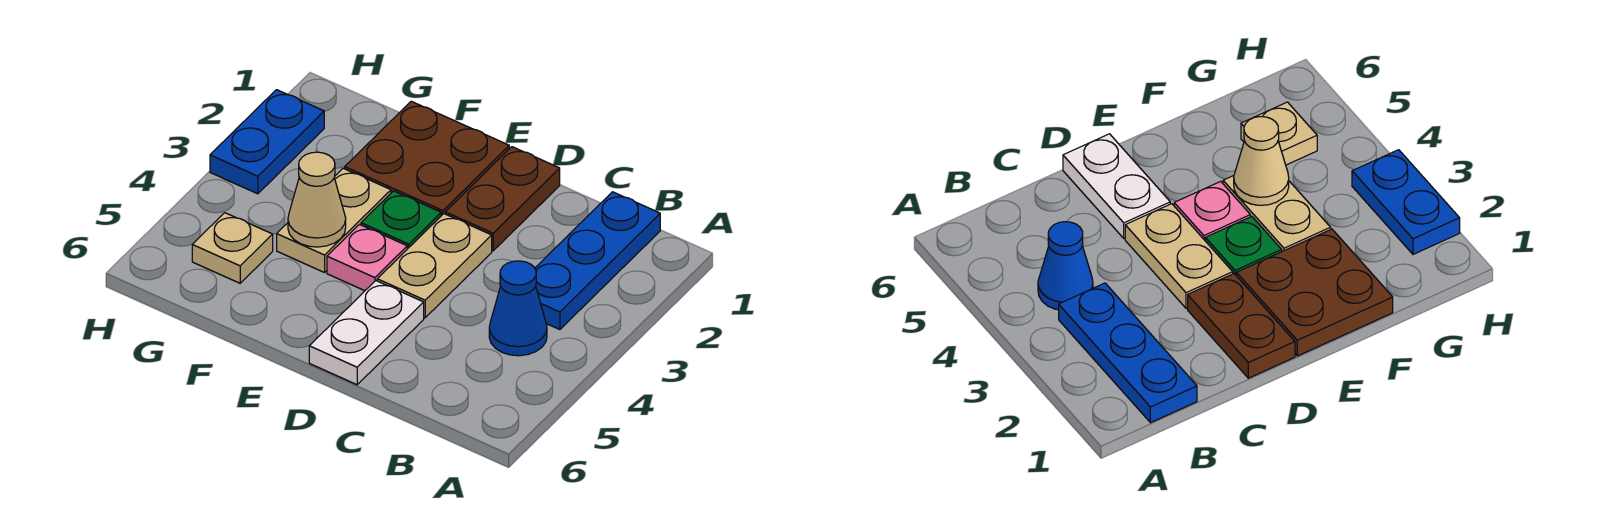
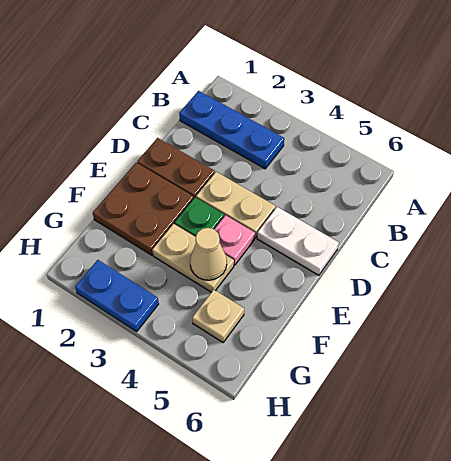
blue 1x1 cone [489,261,547,356] -> none

